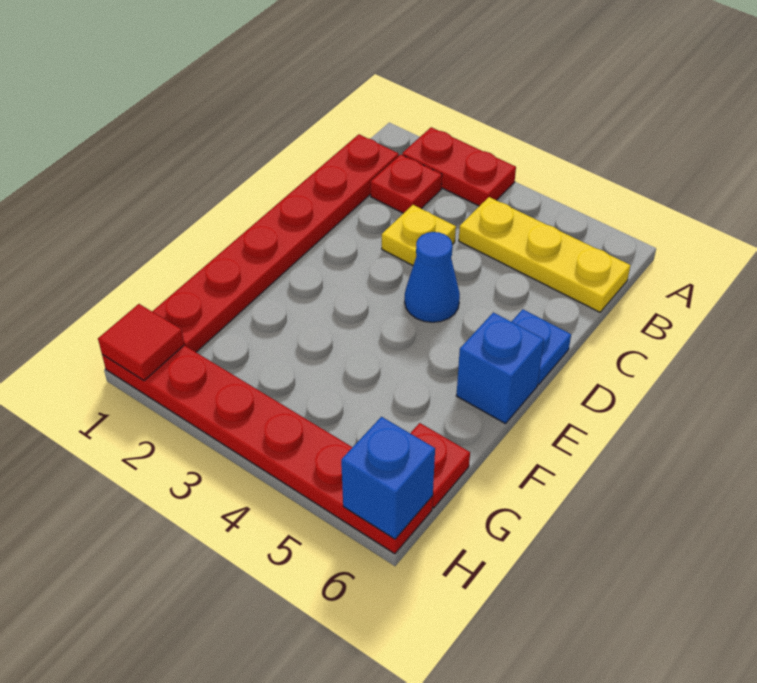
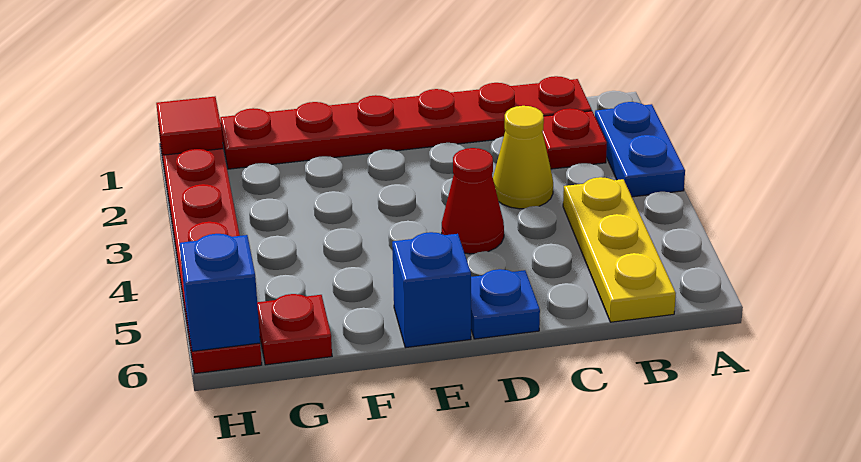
red 1x2 plate [402,127,516,206] -> blue 1x2 plate [595,102,685,197]
yellow 1x1 plate [382,205,456,265] -> yellow 1x1 cone [493,106,553,209]
blue 1x1 cone [405,232,460,322] -> red 1x1 cone [442,148,504,254]

